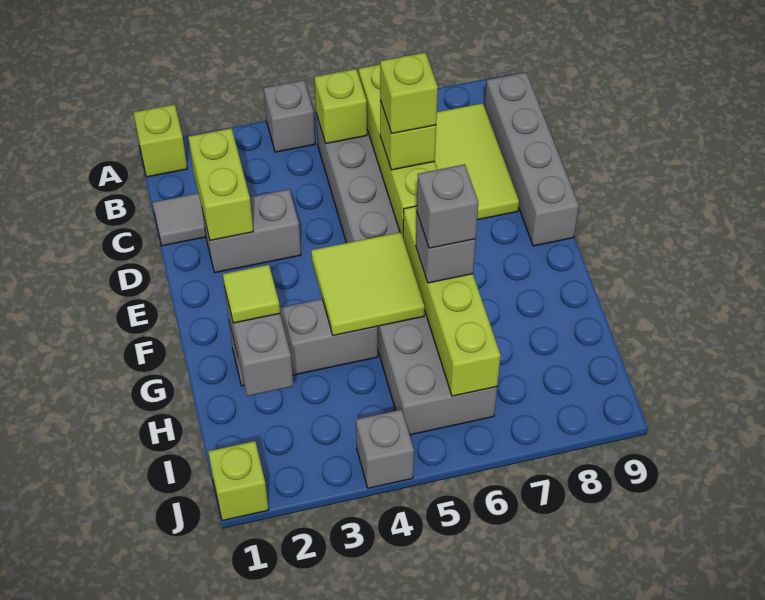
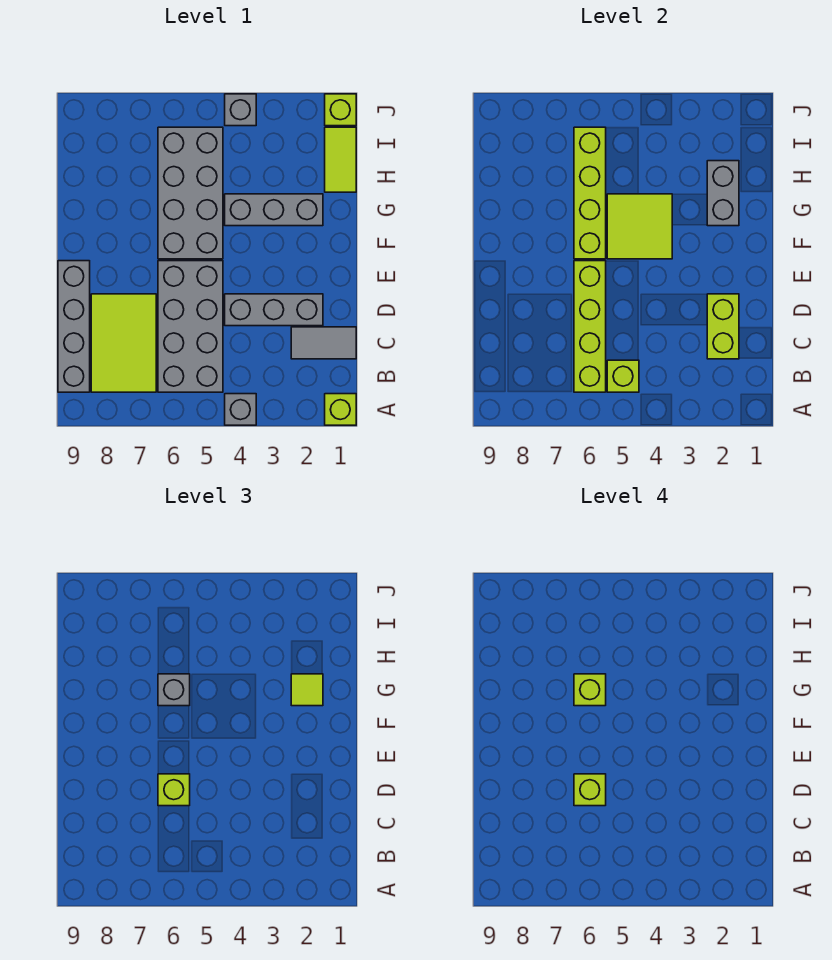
grey 1x2 brick [202,189,301,273] -> grey 1x3 brick [225,294,323,326]
grey 1x1 brick [417,164,478,248] -> lime 1x1 brick [574,674,606,706]
none -> lime 1x2 tile [325,127,356,192]

